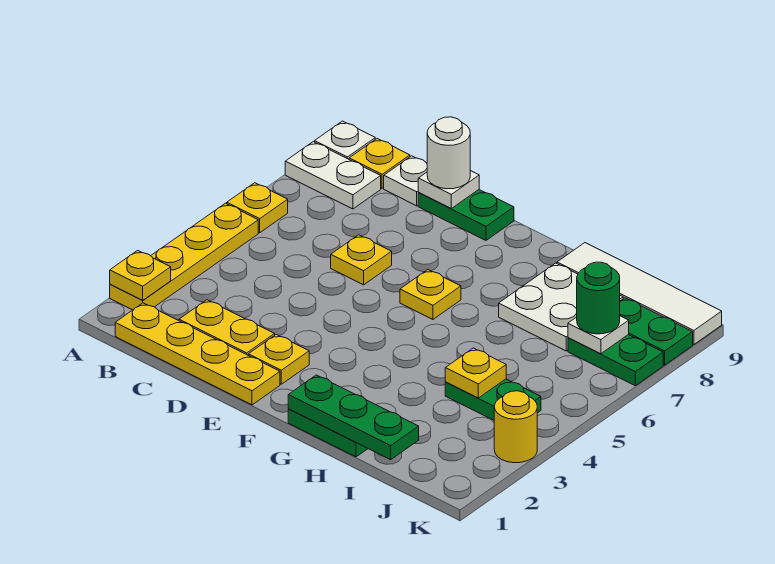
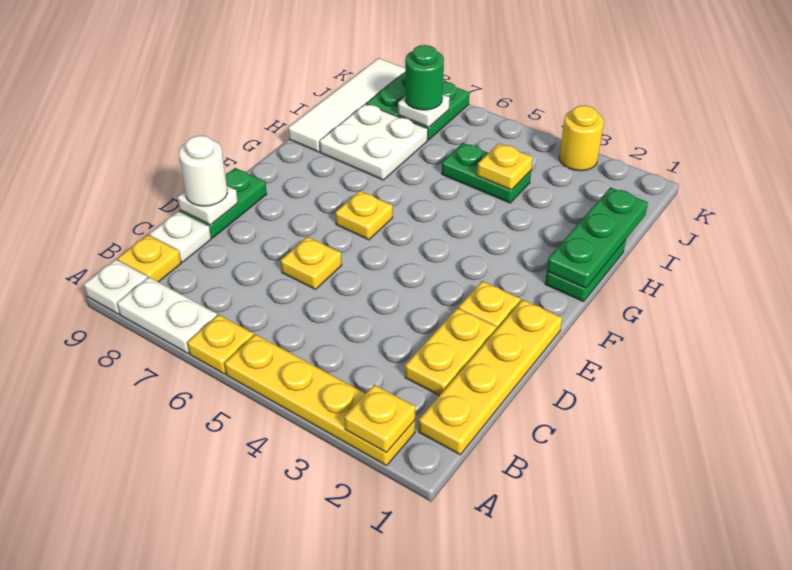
white 1x2 plate [285,142,381,209] -> white 1x2 plate turned to [117,277,217,353]
green 1x2 plate [445,379,541,420] -> green 1x2 plate turned to [442,143,531,203]

